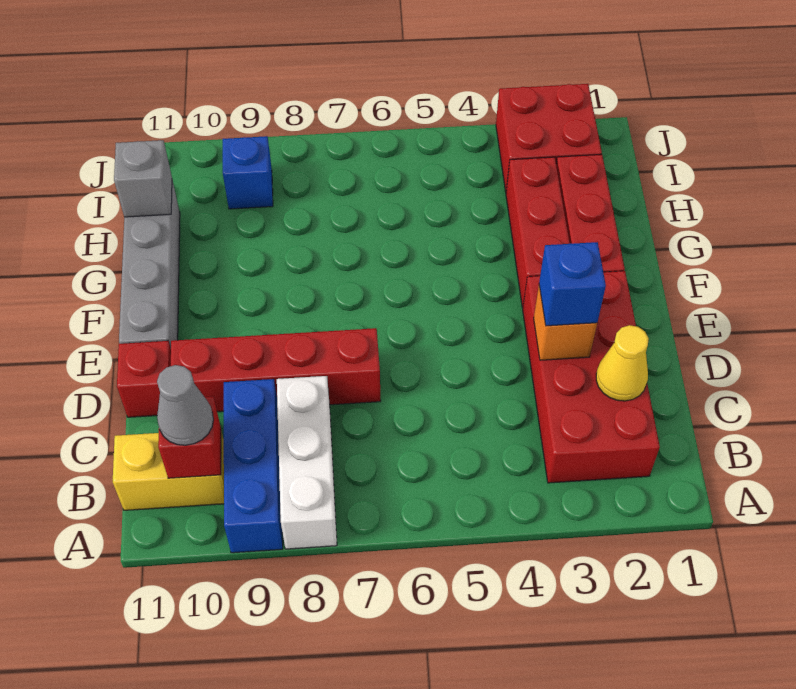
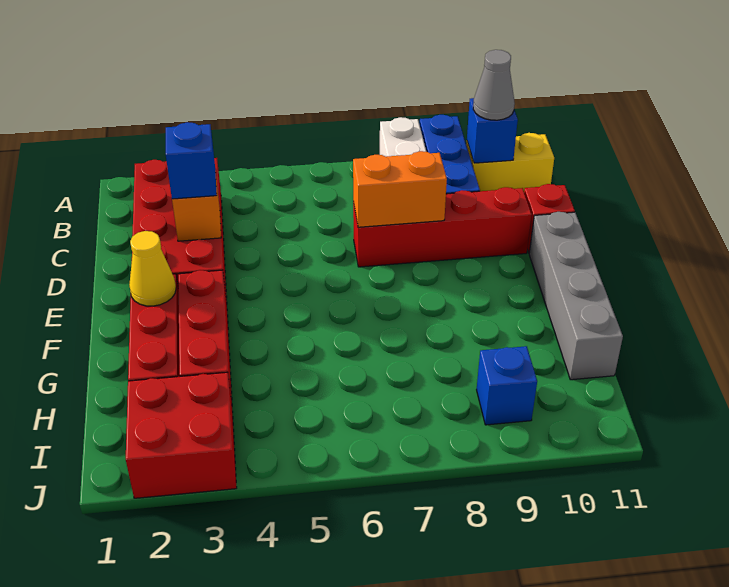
red 1x1 brick [158,396,221,478] -> blue 1x1 brick [467,98,518,163]
yellow 1x1 cone [596,325,649,401] -> yellow 1x1 cone moved to [129,231,176,306]
none -> orange 1x2 brick [353,151,447,227]
grey 1x1 brick [114,140,172,217] -> none

